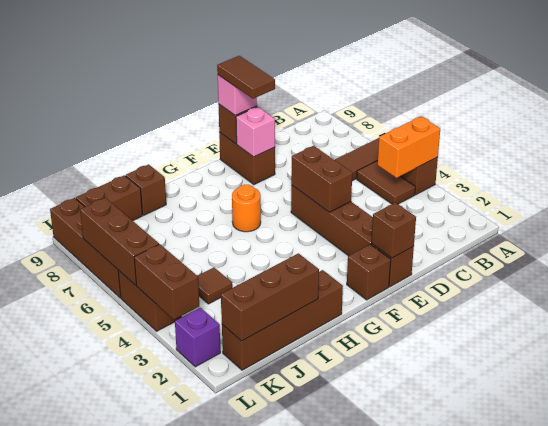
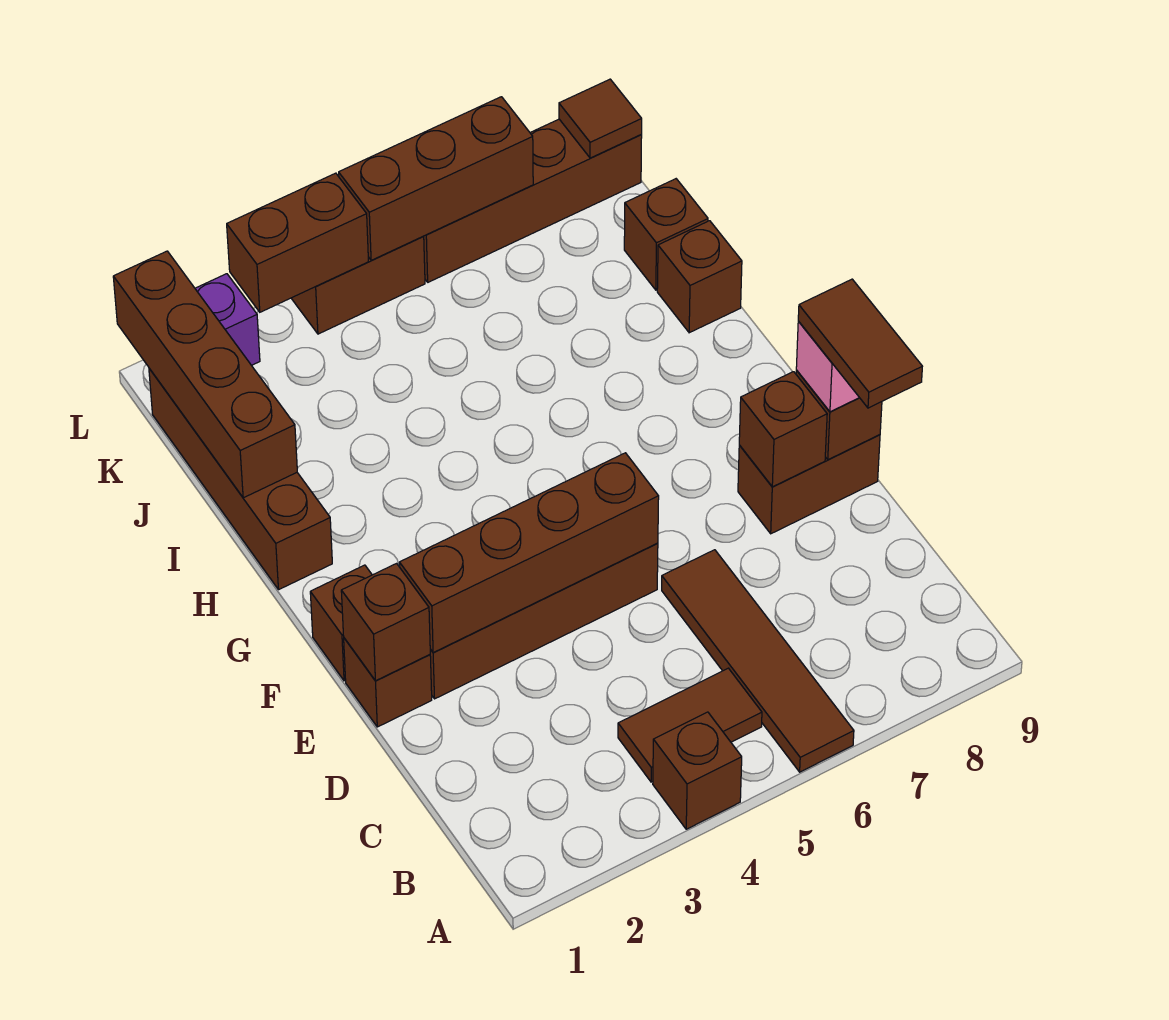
orange 1x2 brick [378,116,440,178] -> none
brown 1x2 brick [291,146,352,212] -> brown 1x4 brick [399,453,659,653]
pink 1x1 brick [236,107,275,157] -> brown 1x1 brick [739,372,827,487]
brown 1x2 tile [217,56,275,99] -> brown 1x2 tile turned to [798,279,922,408]
orange 1x1 round brick [232,185,261,232] -> none
brown 1x3 brick [221,253,319,341] -> brown 1x4 brick [113,251,297,498]
brown 1x1 tile [198,268,232,304] -> brown 1x1 tile moved to [559,79,642,158]
brown 1x2 brick [76,175,142,221] -> brown 1x1 brick [624,179,708,290]

